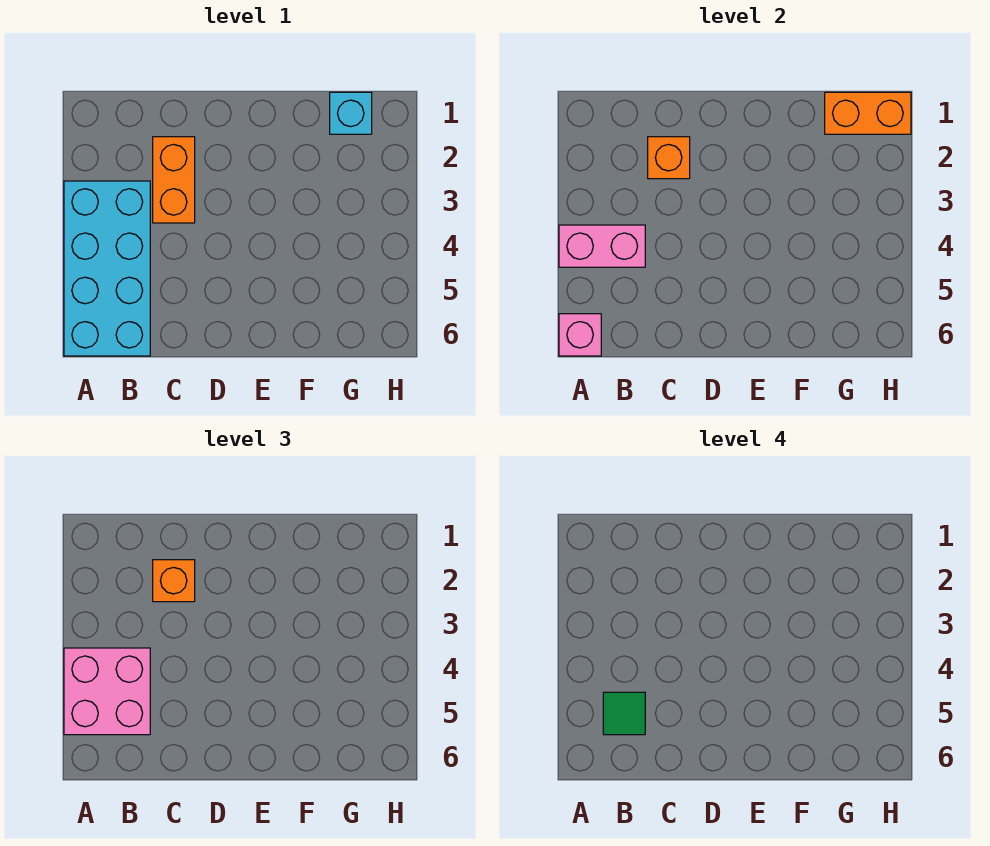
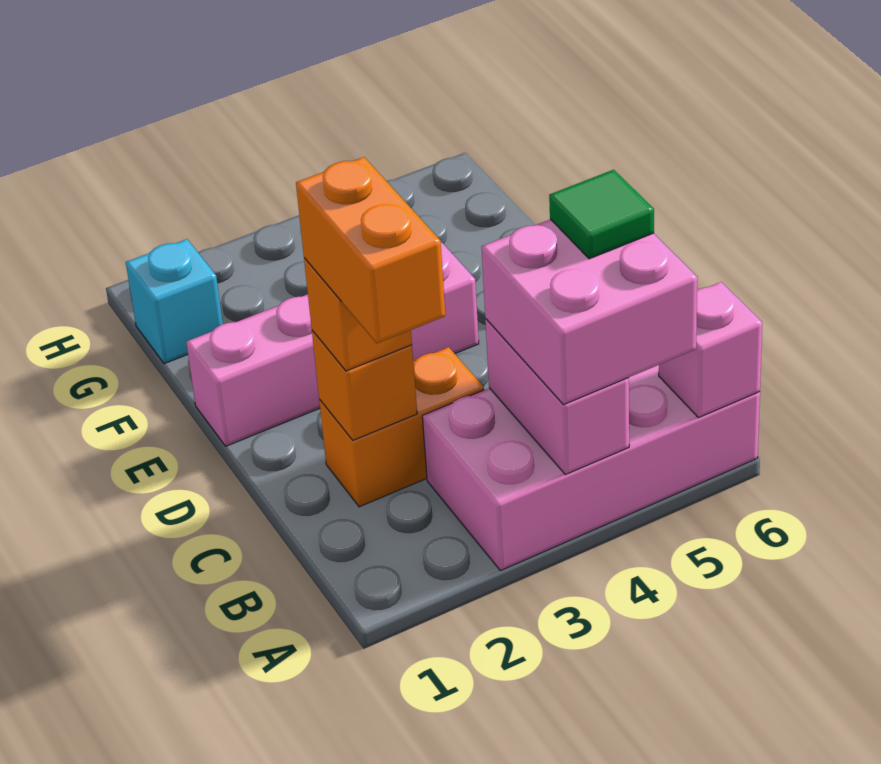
cyan 2x4 brick [64,181,150,356] -> pink 2x4 brick [422,365,760,571]
none -> pink 1x4 brick [186,242,479,446]
orange 1x2 brick [825,92,911,134] -> orange 1x2 brick moved to [296,157,445,343]

